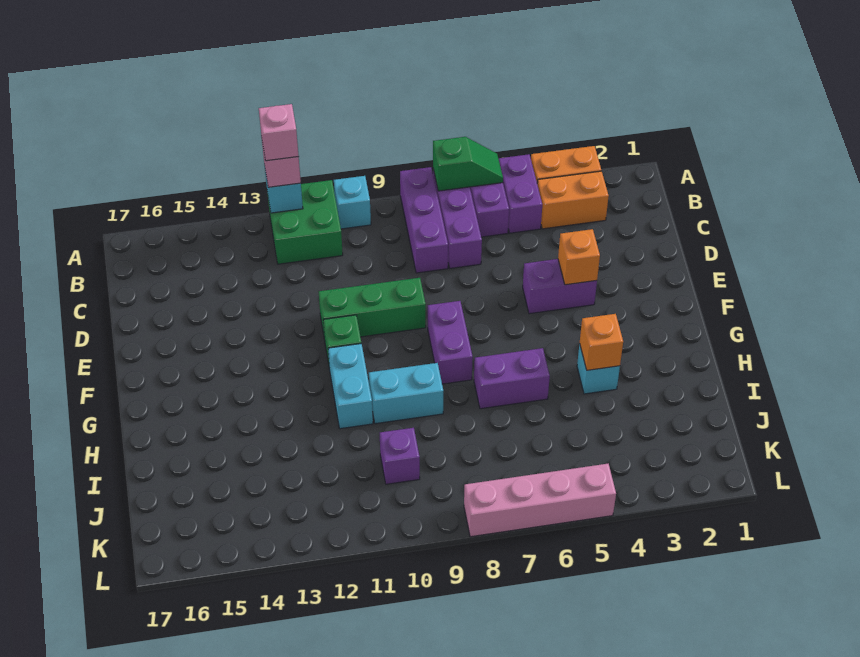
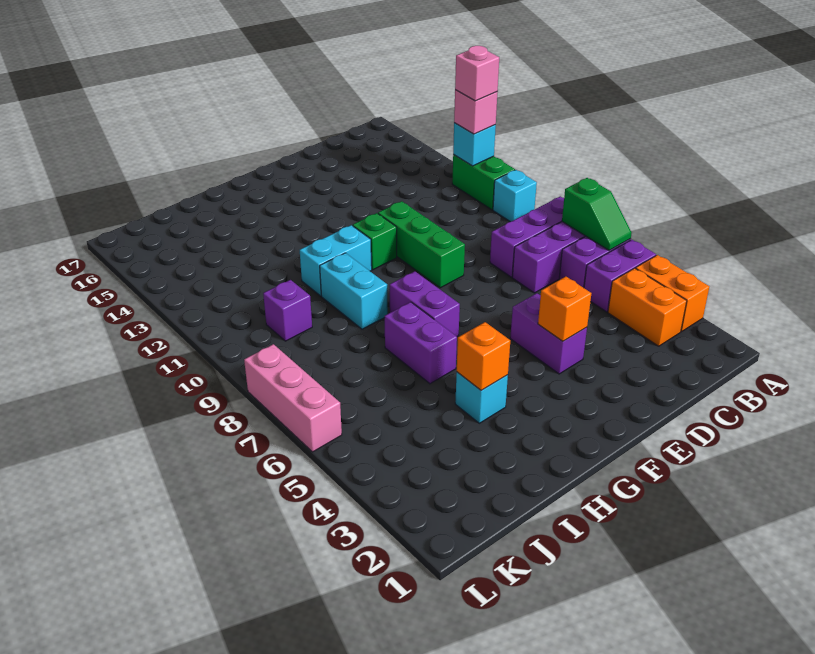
green 2x2 brick [267,180,343,264] -> green 1x2 brick [452,155,515,210]
purple 1x2 brick [428,301,473,384] -> purple 1x2 brick turned to [390,271,460,336]
pink 1x4 brick [464,464,616,537] -> pink 1x3 brick [244,344,342,452]

